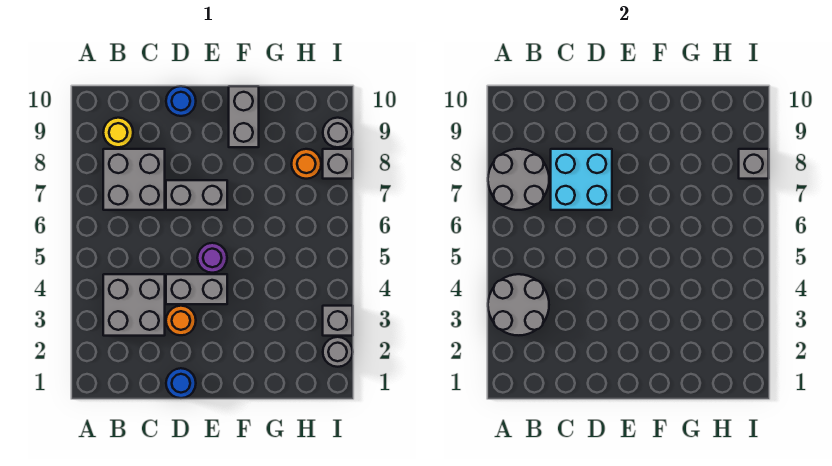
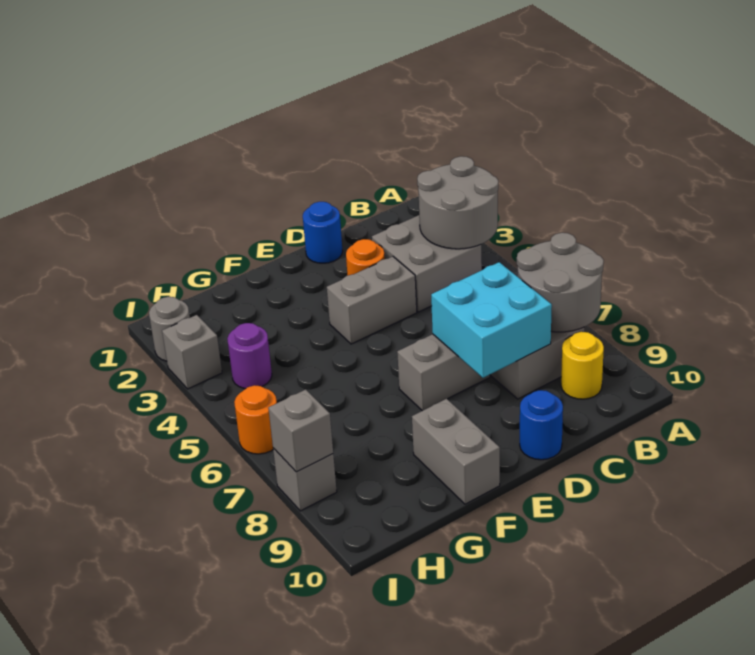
purple 1x1 round brick [197,243,227,273] -> purple 1x1 round brick moved to [227,323,272,389]
orange 1x1 round brick [291,149,321,179] -> orange 1x1 round brick moved to [234,385,277,454]
grey 1x1 round brick [323,118,353,147] -> none

